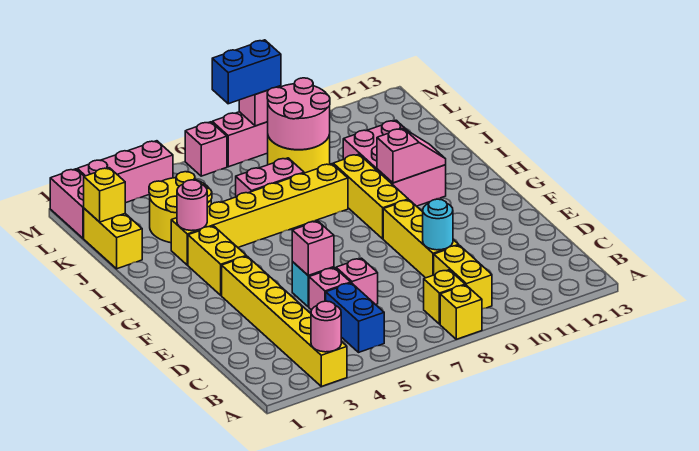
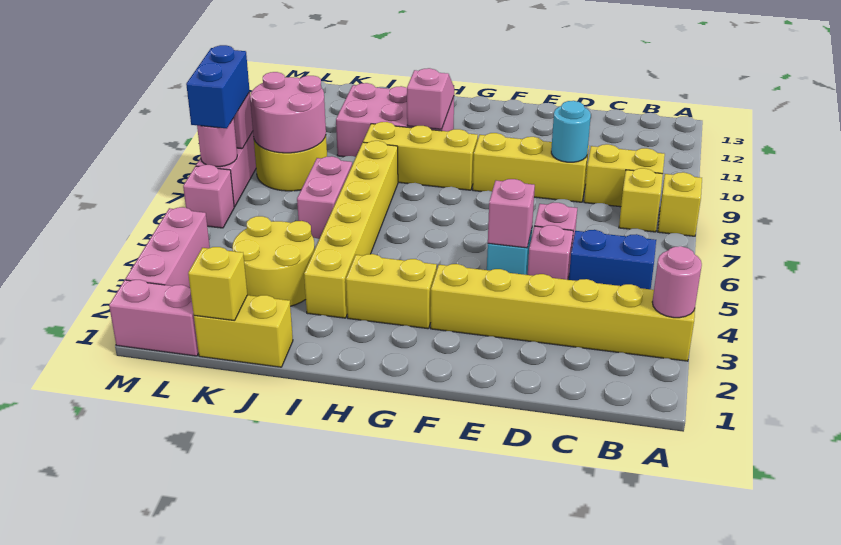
pink 1x1 round brick [177,180,207,231] -> pink 1x1 round brick moved to [197,118,237,167]

